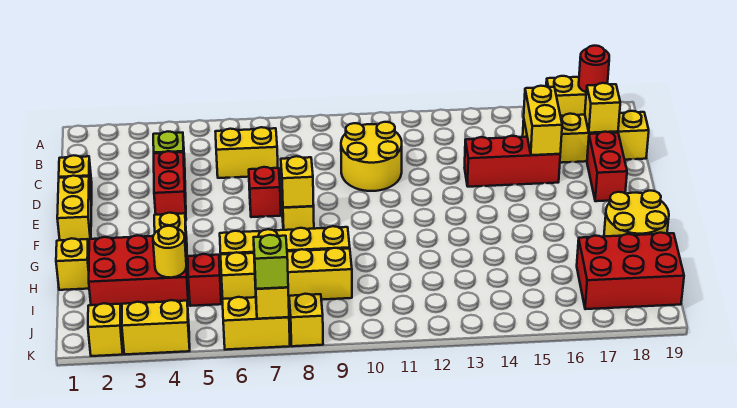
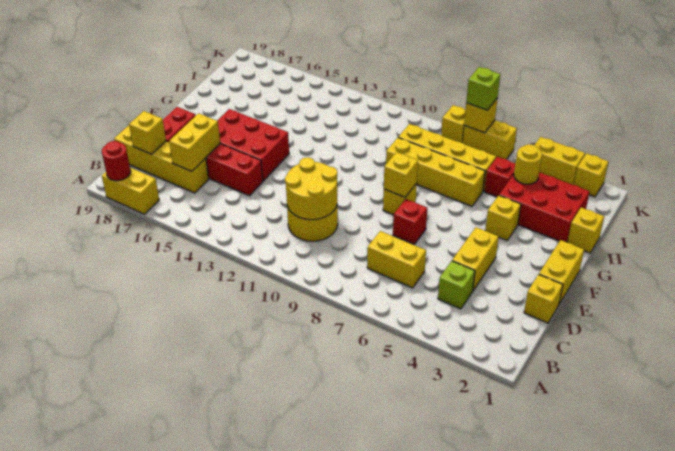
red 1x2 brick [154,151,186,220] -> yellow 1x2 brick [452,227,499,291]
yellow 2x2 round brick [604,191,669,236] -> yellow 2x2 round brick moved to [285,158,337,220]
red 2x3 brick [577,233,684,309] -> red 2x3 brick moved to [217,109,289,181]

